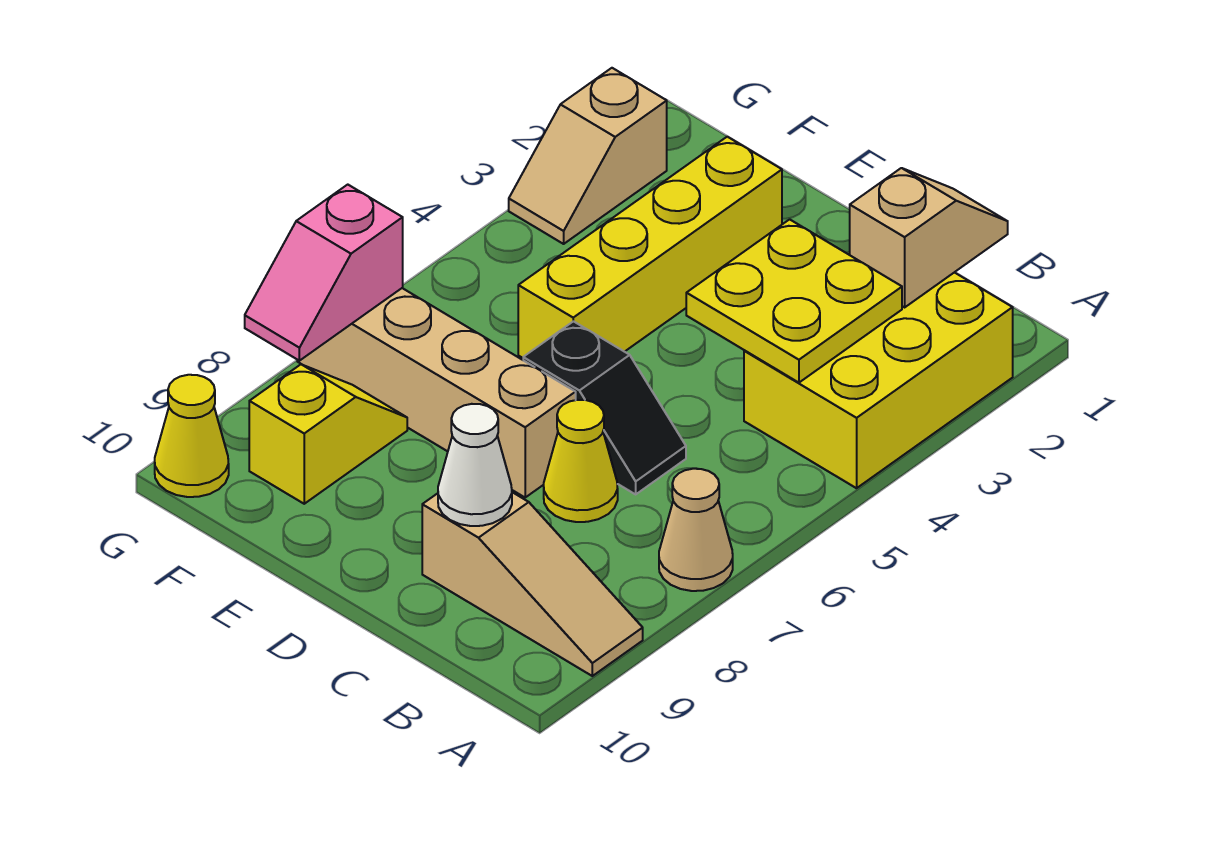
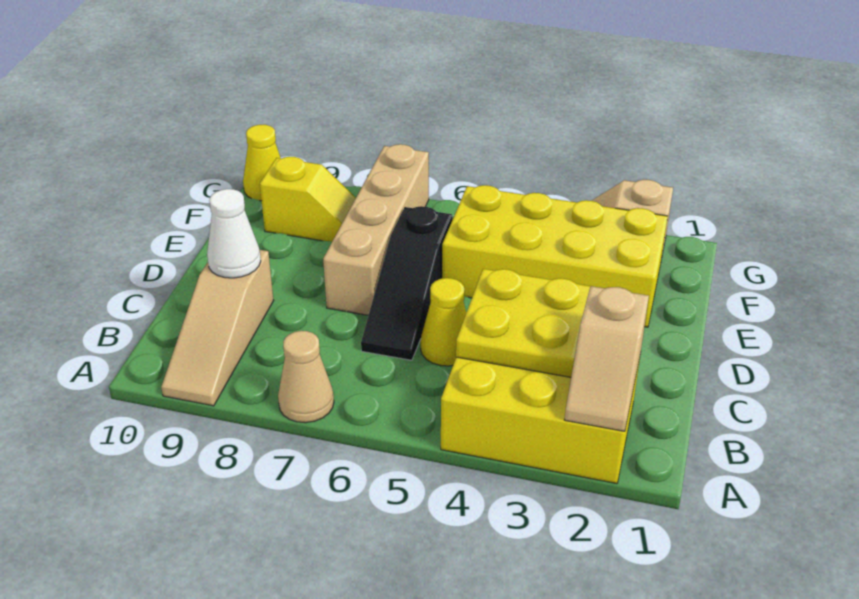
tan 1x2 slope [850,168,1008,307] -> tan 1x2 slope turned to [564,286,649,431]
black 1x2 slope [523,321,686,494] -> black 1x3 slope [361,206,452,360]
yellow 1x1 cone [544,400,618,522] -> yellow 1x1 cone moved to [420,278,466,366]
yellow 1x4 brick [518,137,782,358] -> yellow 2x4 brick [442,185,668,327]
pink 1x2 slope [245,185,403,361] -> none

